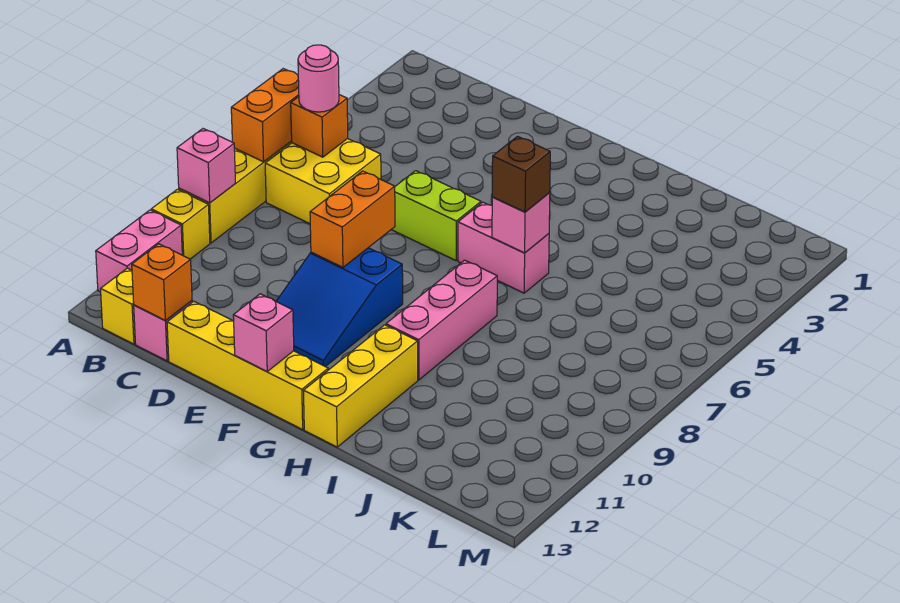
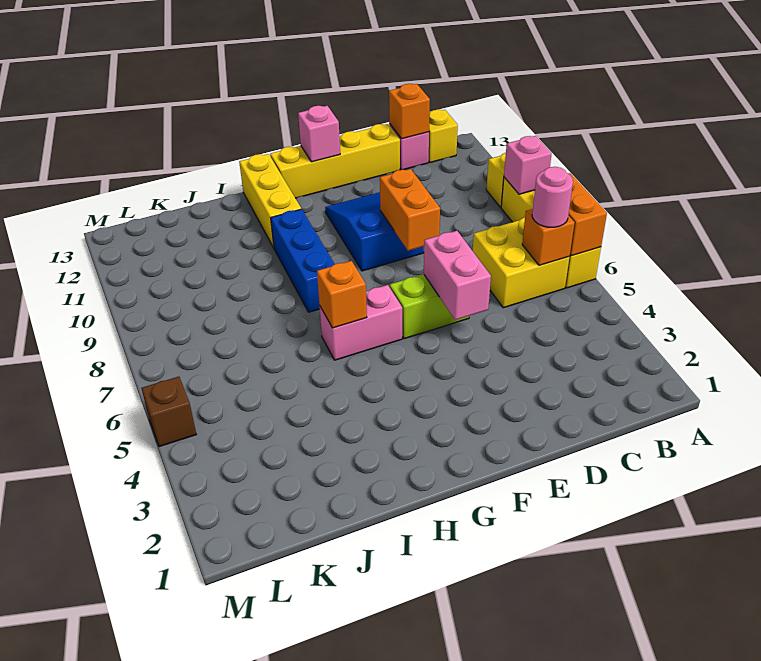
pink 1x2 brick [96,210,182,292] -> pink 1x2 brick moved to [424,231,491,320]
pink 1x1 brick [492,193,550,253] -> orange 1x1 brick [317,261,367,328]
brown 1x1 brick [492,136,550,212] -> brown 1x1 brick moved to [141,377,196,447]
pink 1x3 brick [386,260,497,380] -> blue 1x3 brick [271,209,335,312]

